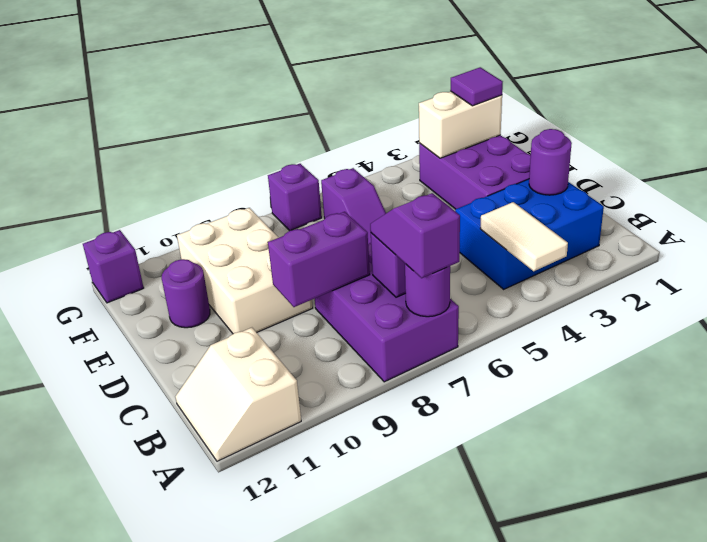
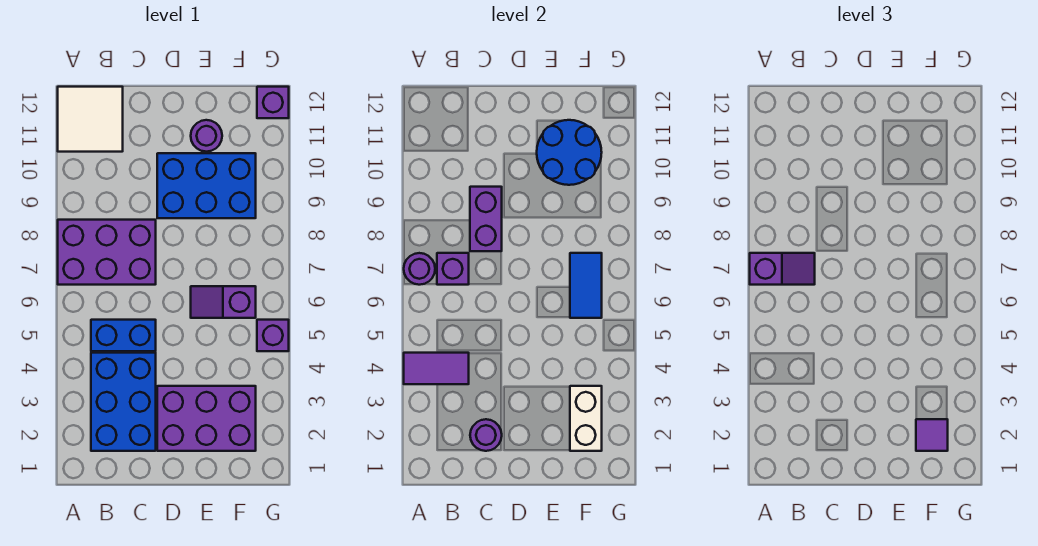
white 1x2 tile [480,202,568,271] -> purple 1x2 tile [404,353,469,384]
white 2x2 slope [175,328,301,461] -> white 2x2 tile [58,87,123,152]
none -> blue 1x2 brick [91,320,156,351]
white 2x3 brick [177,208,313,334] -> blue 2x3 brick [157,153,256,218]
none -> blue 2x2 round brick [537,120,602,185]
none -> blue 1x2 tile [570,253,602,318]
purple 1x1 brick [268,164,322,231] -> purple 1x1 brick moved to [257,320,289,351]

